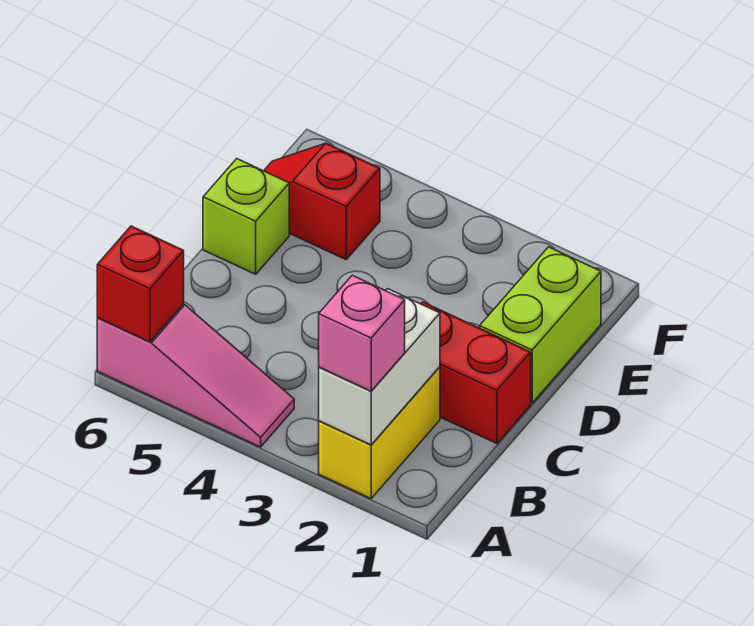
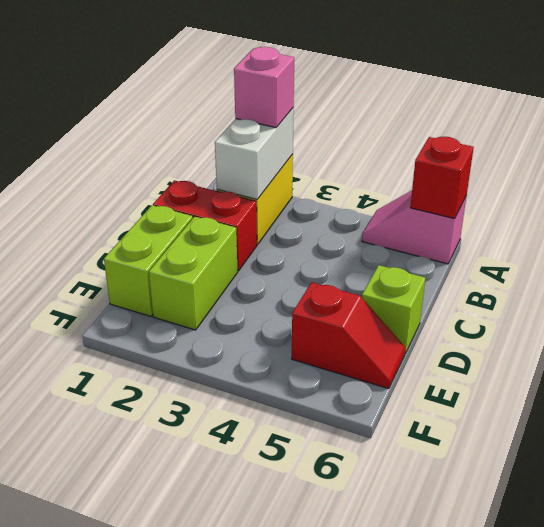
pink 1x3 slope [97,304,294,447] -> pink 1x2 slope [362,191,466,264]
none -> lime 1x2 brick [149,217,238,330]

